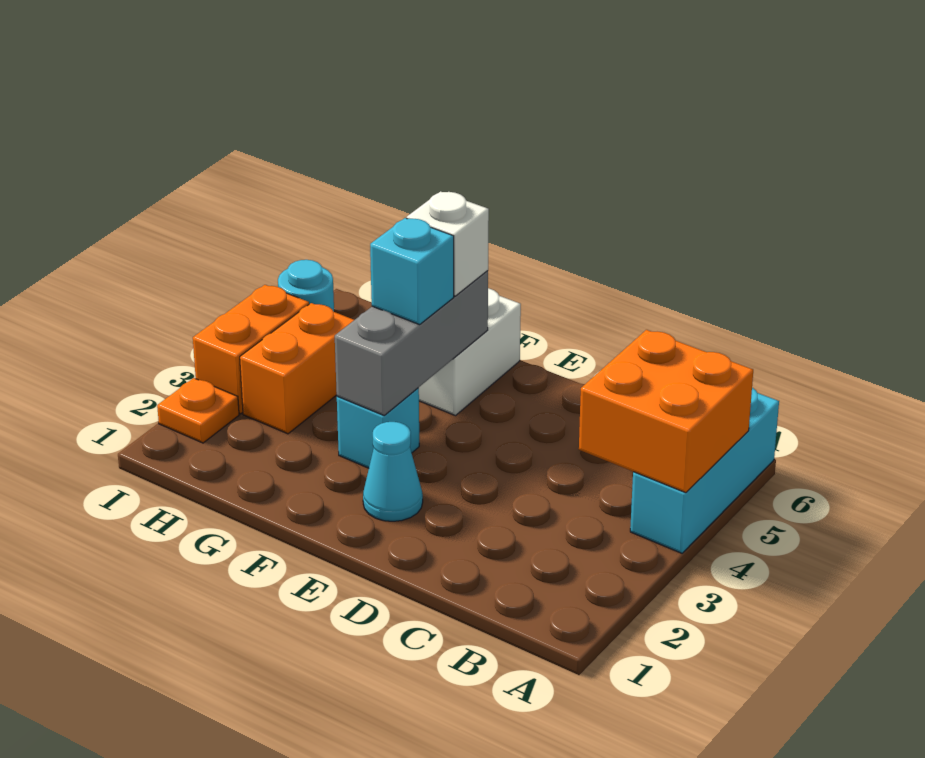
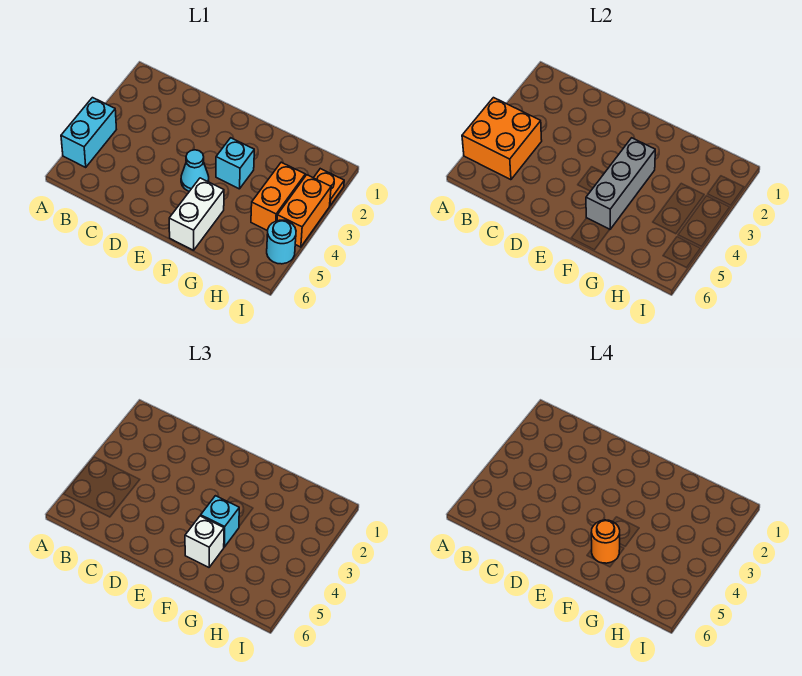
cyan 1x3 brick [630,388,779,553] -> cyan 1x2 brick [61,98,116,167]
cyan 1x1 cone [363,422,423,521] -> cyan 1x1 cone moved to [181,150,209,191]
none -> orange 1x1 round brick [591,520,620,563]

